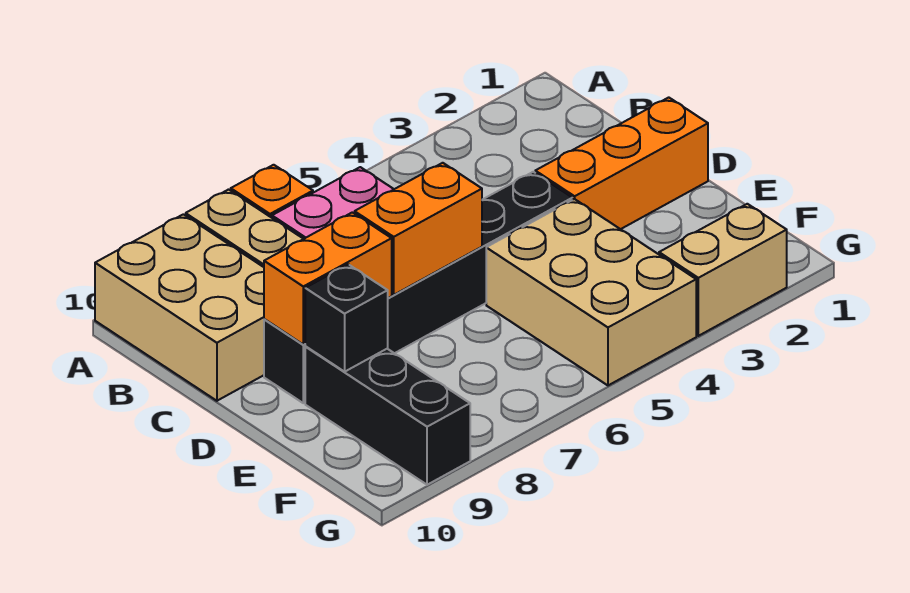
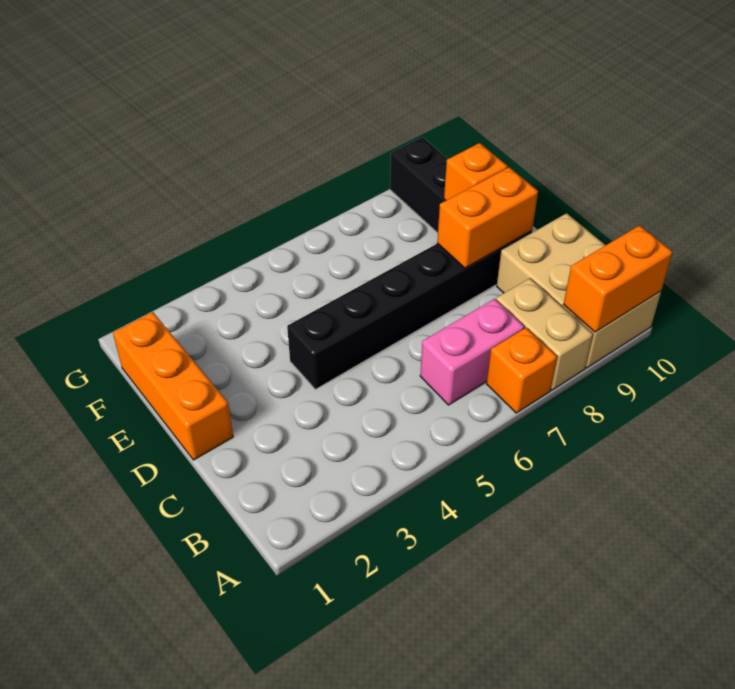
orange 1x3 brick [535,97,708,229] -> orange 1x3 brick turned to [113,312,233,460]
orange 1x2 brick [355,163,482,295] -> orange 1x2 brick moved to [564,226,673,332]
tan 2x3 brick [486,199,696,385] -> none
black 1x1 brick [305,264,388,372] -> orange 1x1 brick [444,143,508,201]
tan 1x2 brick [659,204,787,336] -> none

